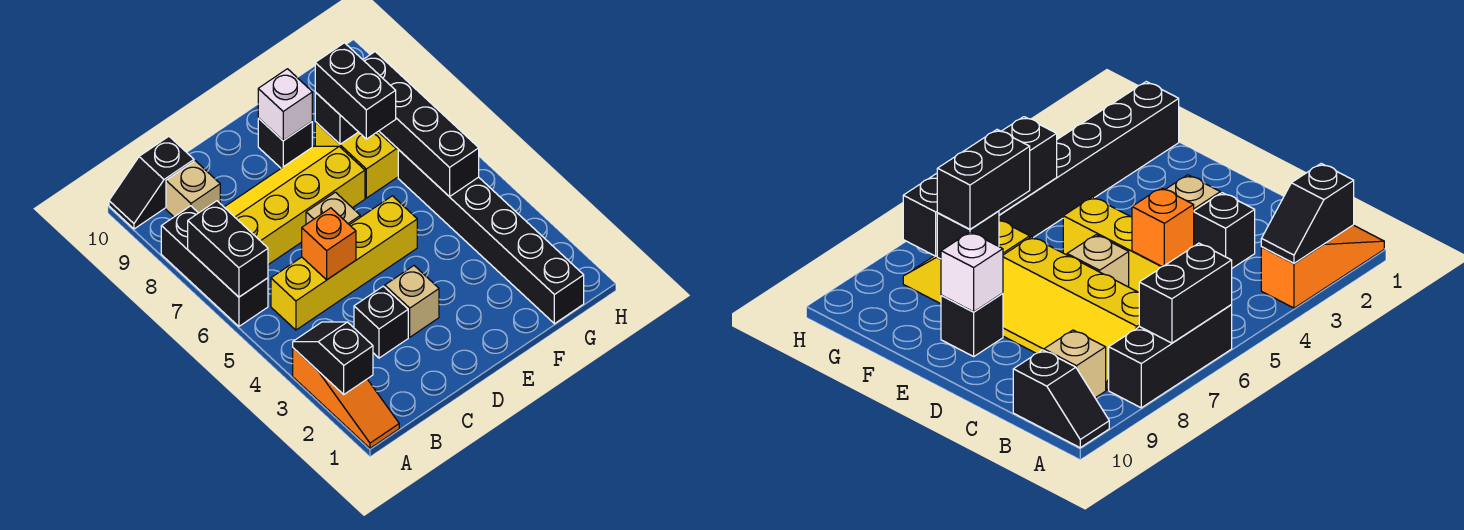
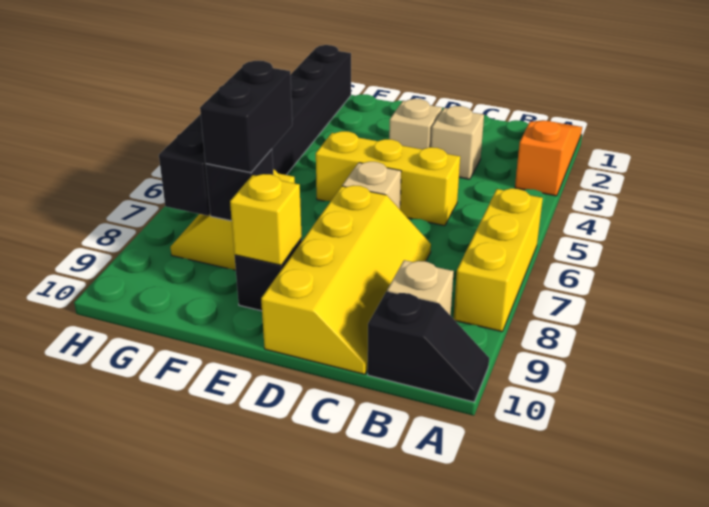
black 1x2 slope [293,322,373,394] -> none
black 1x3 brick [161,206,268,326] -> yellow 1x3 brick [453,188,543,332]
black 1x2 brick [188,201,268,297] -> none
yellow 1x4 brick [271,196,417,330] -> yellow 1x3 brick [316,131,460,226]
yellow 2x4 slope [224,146,365,265] -> yellow 2x4 slope turned to [261,185,431,374]
black 1x1 brick [354,286,408,358] -> tan 1x1 brick [431,106,484,179]
orange 1x1 brick [302,208,356,280] -> none
white 1x1 brick [258,69,312,141] -> yellow 1x1 brick [230,174,302,265]

